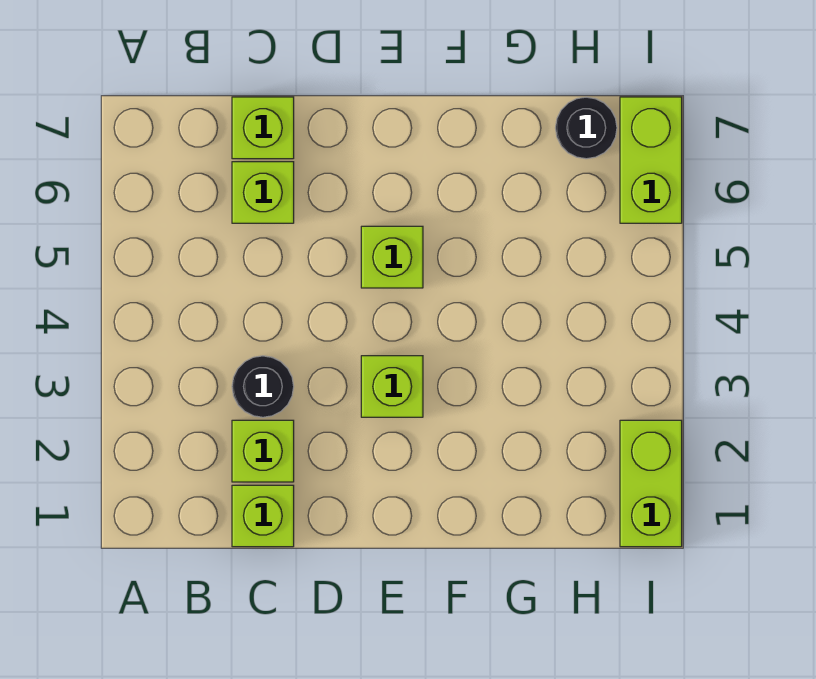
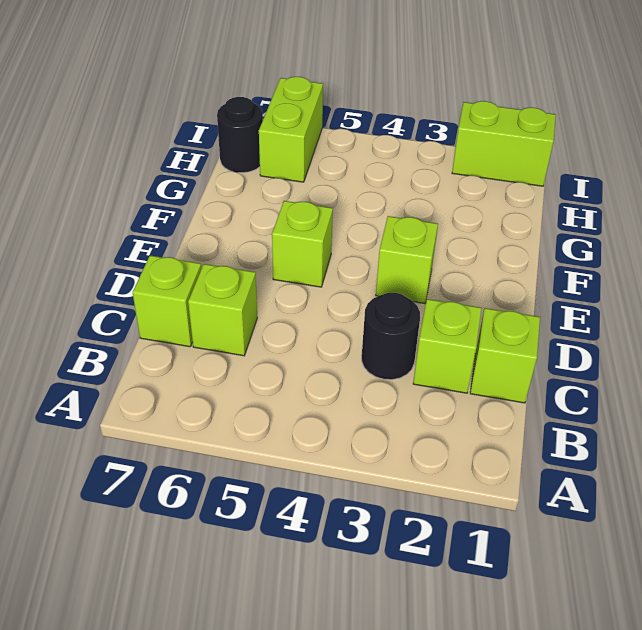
lime 1x2 brick [620,97,682,223] -> lime 1x2 brick turned to [259,77,323,182]

